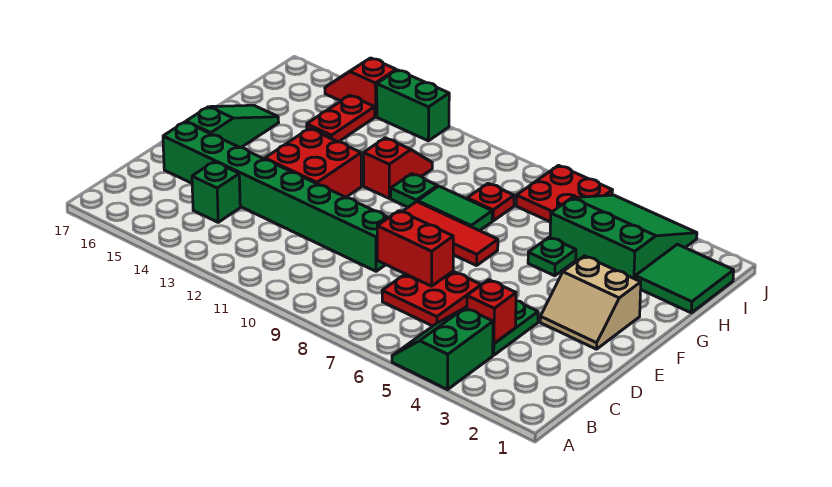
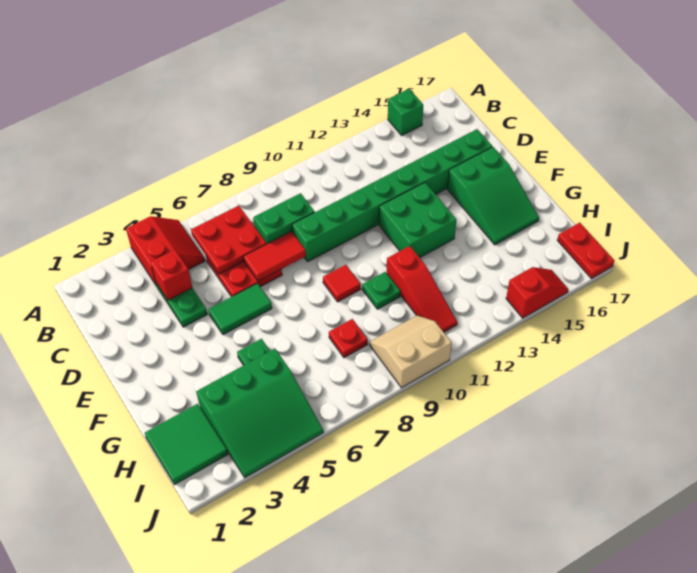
green 2x2 slope [392,308,493,389] -> red 2x2 slope [126,216,205,286]
green 1x1 brick [192,162,240,222] -> green 1x1 brick moved to [388,89,423,135]
red 1x2 brick [377,211,453,286] -> red 1x2 tile [244,231,306,281]
tan 2x2 slope [540,256,641,349] -> tan 2x2 slope moved to [370,315,452,388]
red 2x2 brick [265,129,361,197] -> green 2x2 brick [379,183,456,258]
green 1x3 slope [186,105,279,148] -> green 2x3 slope [447,147,539,245]
red 1x3 tile [402,202,498,266] -> red 1x1 tile [323,265,361,302]
green 1x2 tile [418,186,492,231] -> green 1x2 tile moved to [208,283,272,335]
red 1x2 slope [364,138,432,198] -> red 1x3 slope [387,246,457,332]
red 1x2 plate [307,95,375,142] -> red 1x2 plate moved to [557,223,614,279]
red 2x2 plate [516,165,612,222] -> red 2x2 plate moved to [191,205,266,274]
green 1x2 brick [377,70,449,141] -> green 1x2 brick moved to [253,193,315,244]

